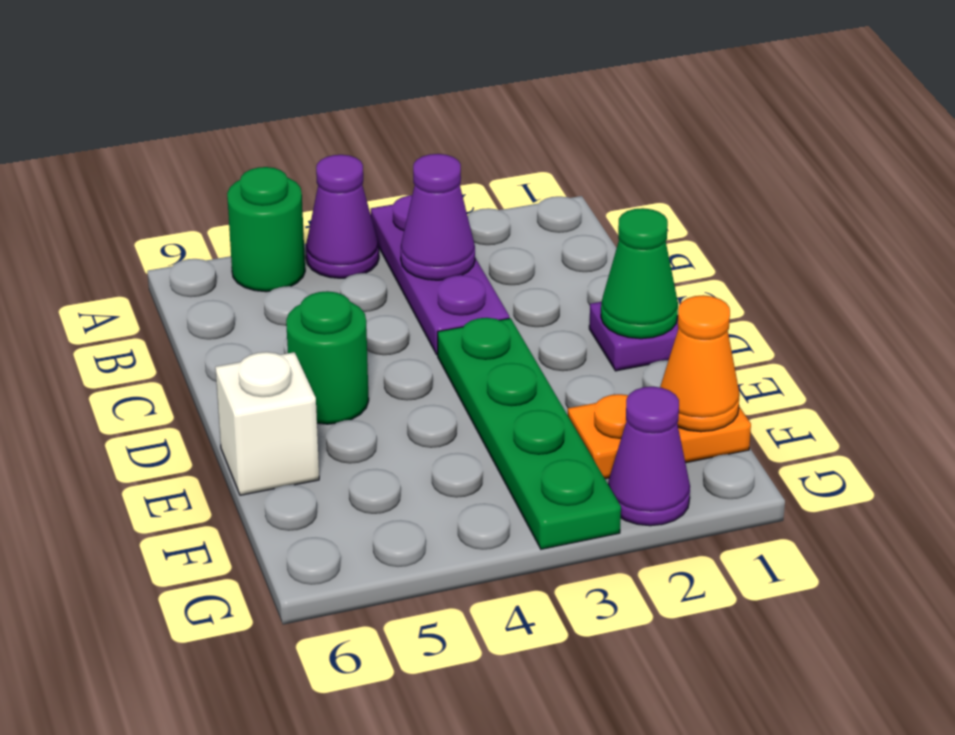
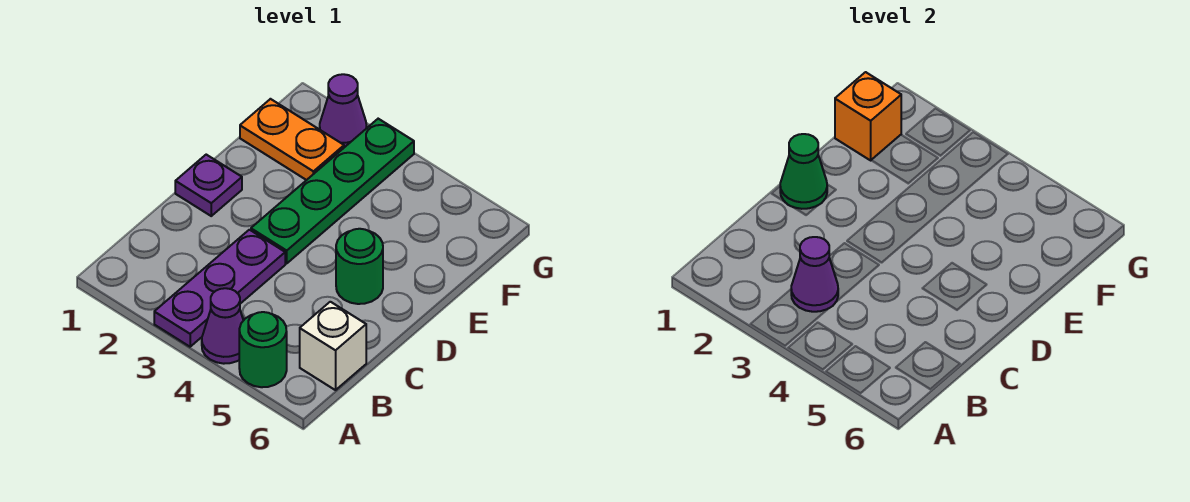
white 1x1 brick [215,352,319,495] -> white 1x1 brick moved to [300,302,366,390]
orange 1x1 cone [660,295,740,432] -> orange 1x1 brick [835,72,901,160]

